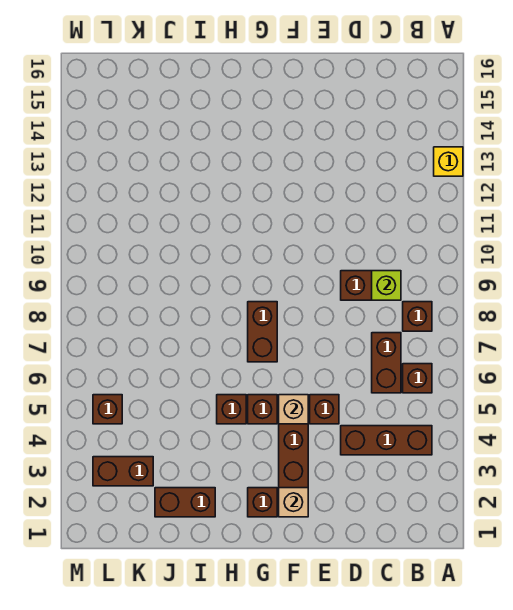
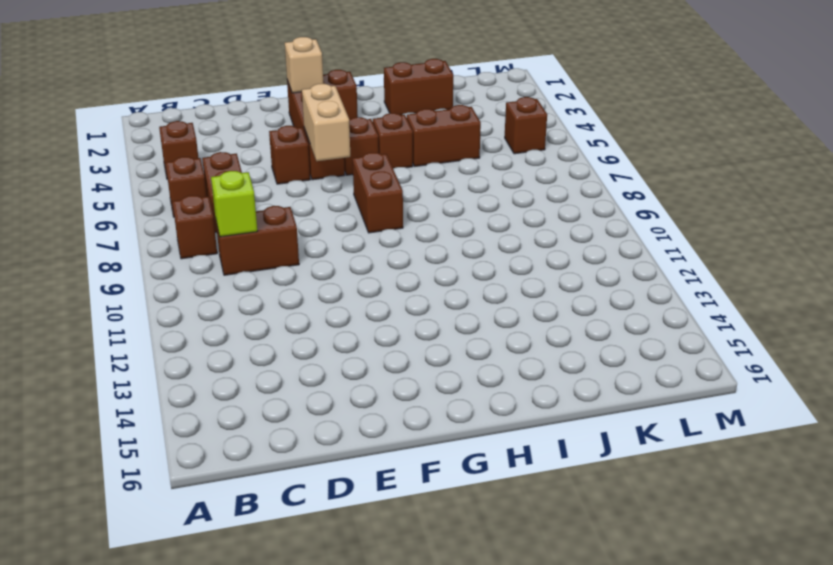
yellow 1x1 brick [434,147,463,176] -> none
brown 1x3 brick [341,426,432,455] -> brown 1x1 brick [159,121,198,179]
tan 1x1 brick [279,395,308,424] -> tan 1x2 brick [302,84,350,161]
brown 1x2 brick [93,457,153,486] -> brown 1x2 brick moved to [407,105,481,166]

